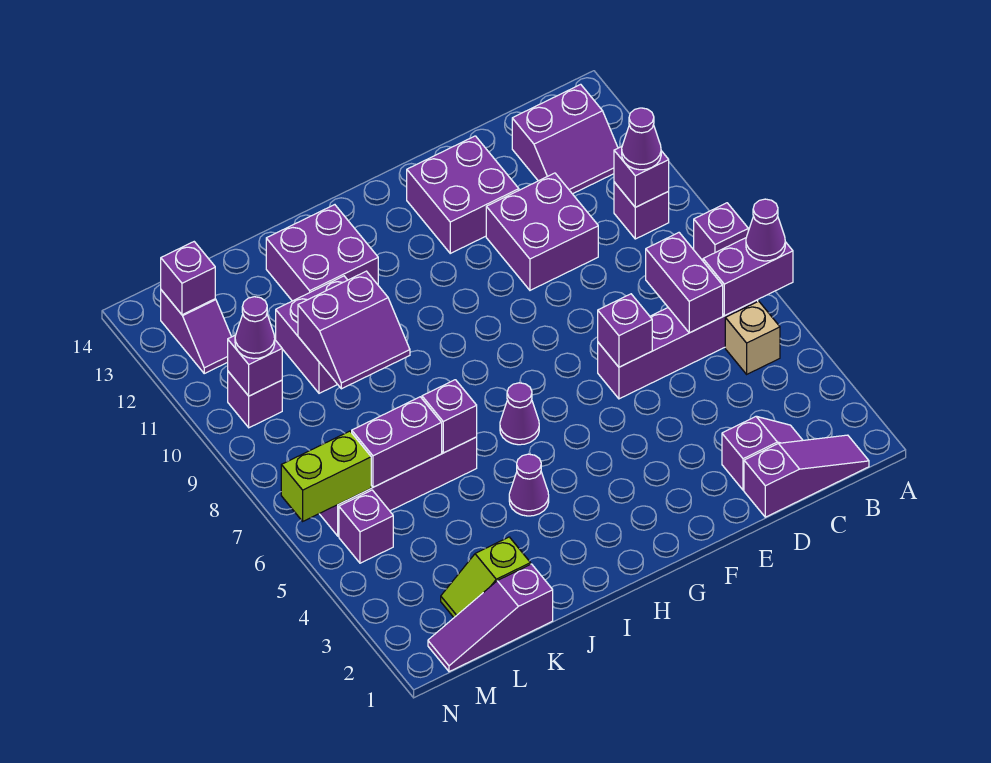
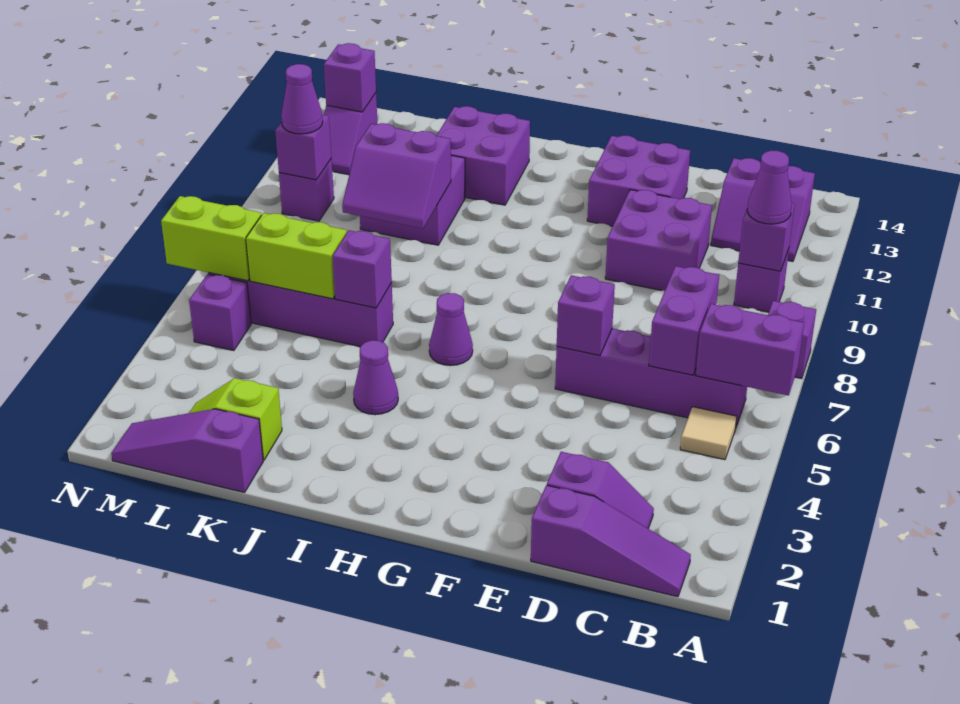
purple 1x1 cone [746,199,785,261] -> none
tan 1x1 brick [725,301,780,374] -> tan 1x1 tile [680,407,737,460]
purple 1x2 brick [352,397,442,487] -> lime 1x2 brick [246,213,347,299]

